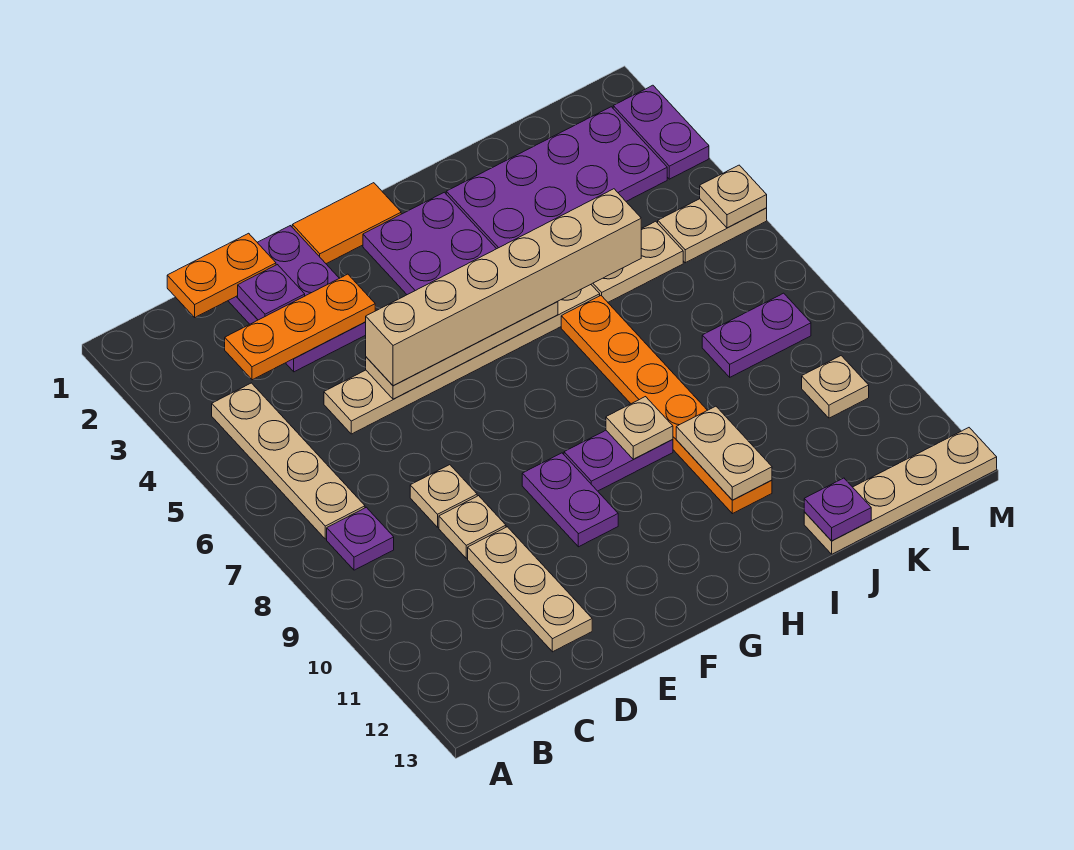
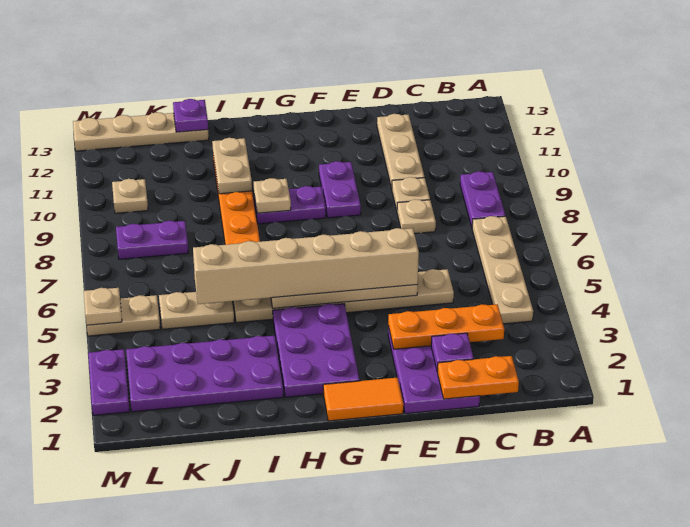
purple 1x1 plate [327,507,394,570] -> purple 1x2 plate [460,171,506,227]

